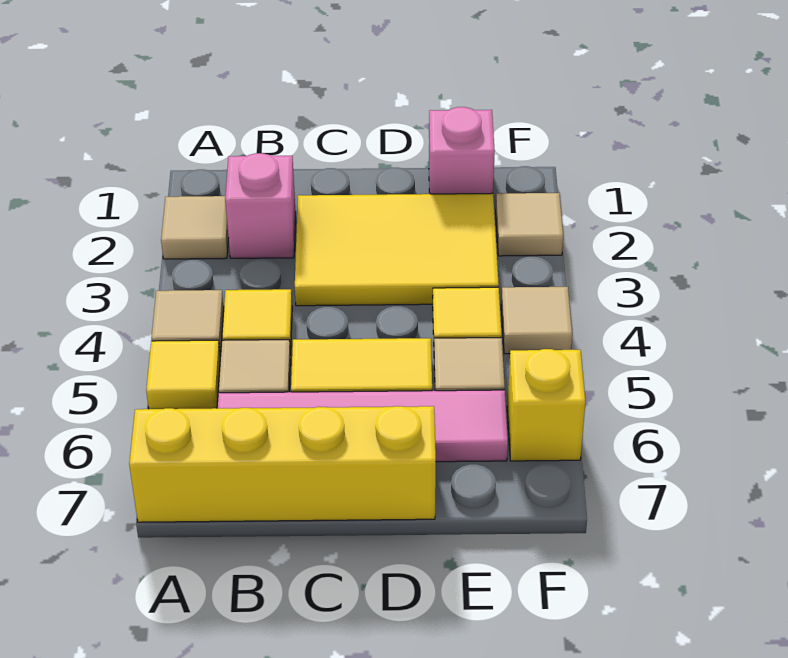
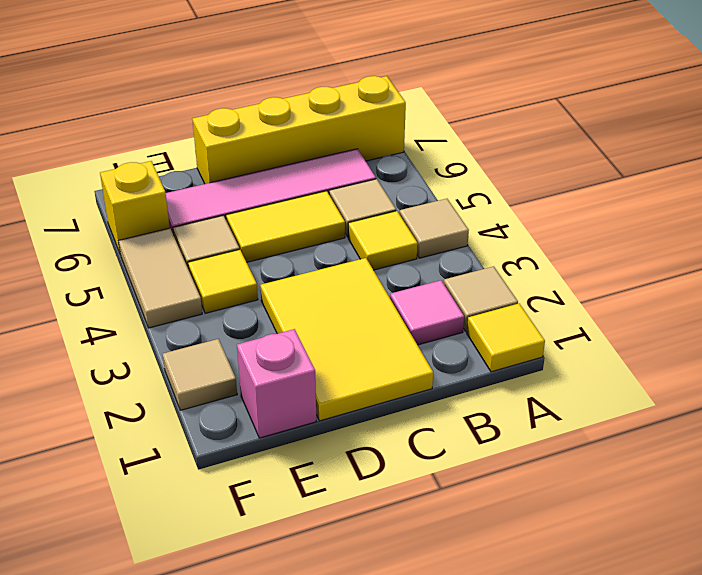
yellow 1x1 tile [146,340,220,409] -> yellow 1x1 tile moved to [467,304,545,372]
pink 1x1 brick [225,153,296,258] -> pink 1x1 tile [390,280,464,345]
yellow 2x3 tile [295,193,499,306] -> yellow 2x3 tile turned to [260,258,433,421]
tan 1x1 tile [501,287,572,354] -> tan 1x2 tile [119,228,202,328]

